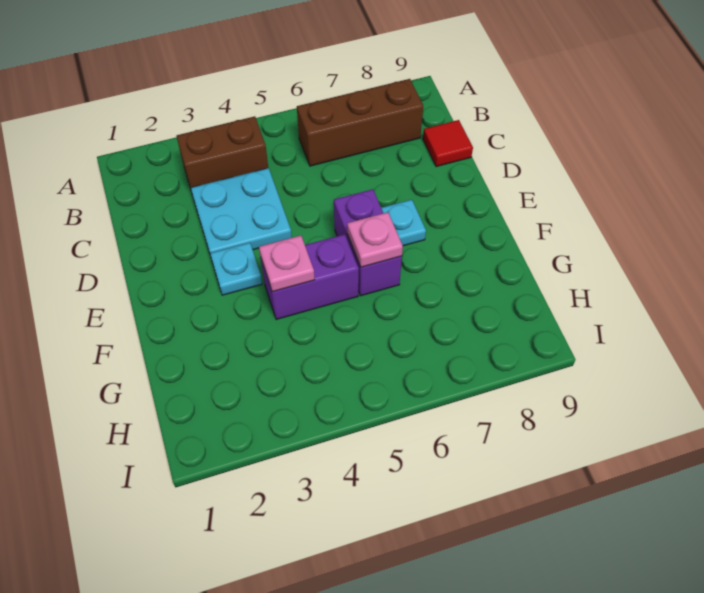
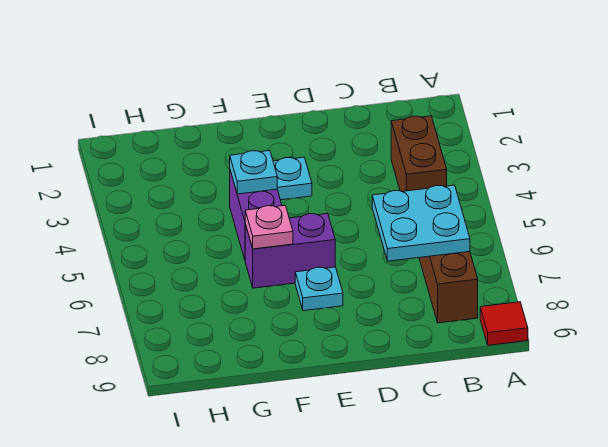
cyan 2x2 plate [191,168,292,256] -> cyan 2x2 plate moved to [372,185,470,261]
red 1x1 tile [423,120,473,167] -> red 1x1 tile moved to [480,302,528,345]
pink 1x1 plate [259,235,315,292] -> cyan 1x1 plate [230,151,277,194]

